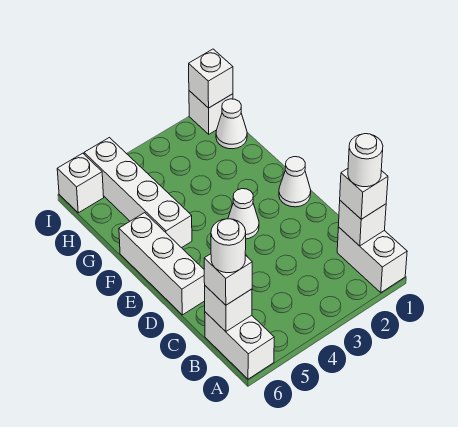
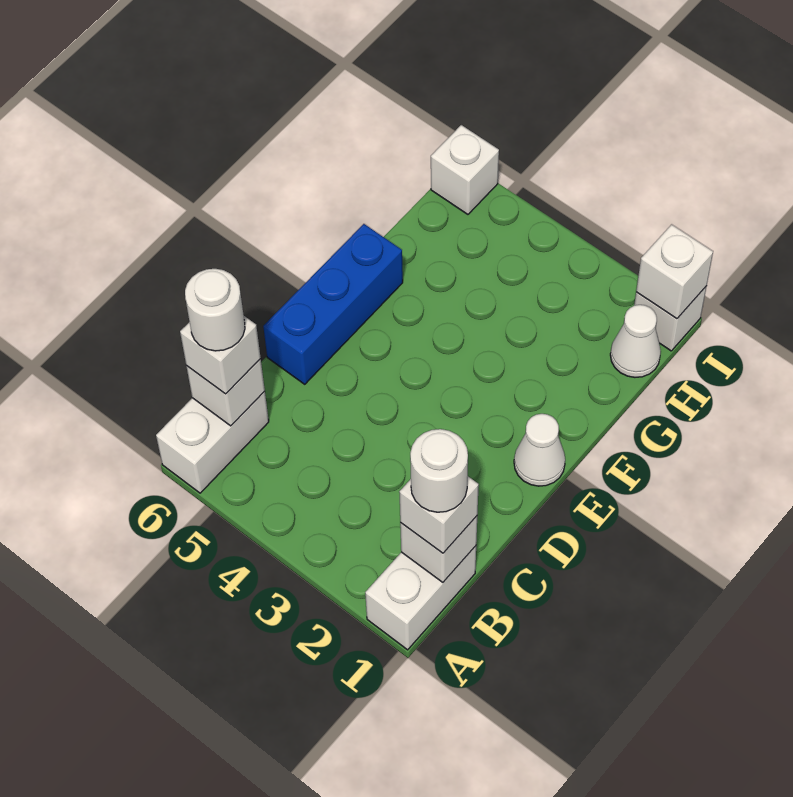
white 1x3 brick [119,213,205,315] -> blue 1x3 brick [263,224,403,384]
white 1x1 cone [228,189,259,239] -> none
white 1x4 brick [84,138,192,248] -> none

